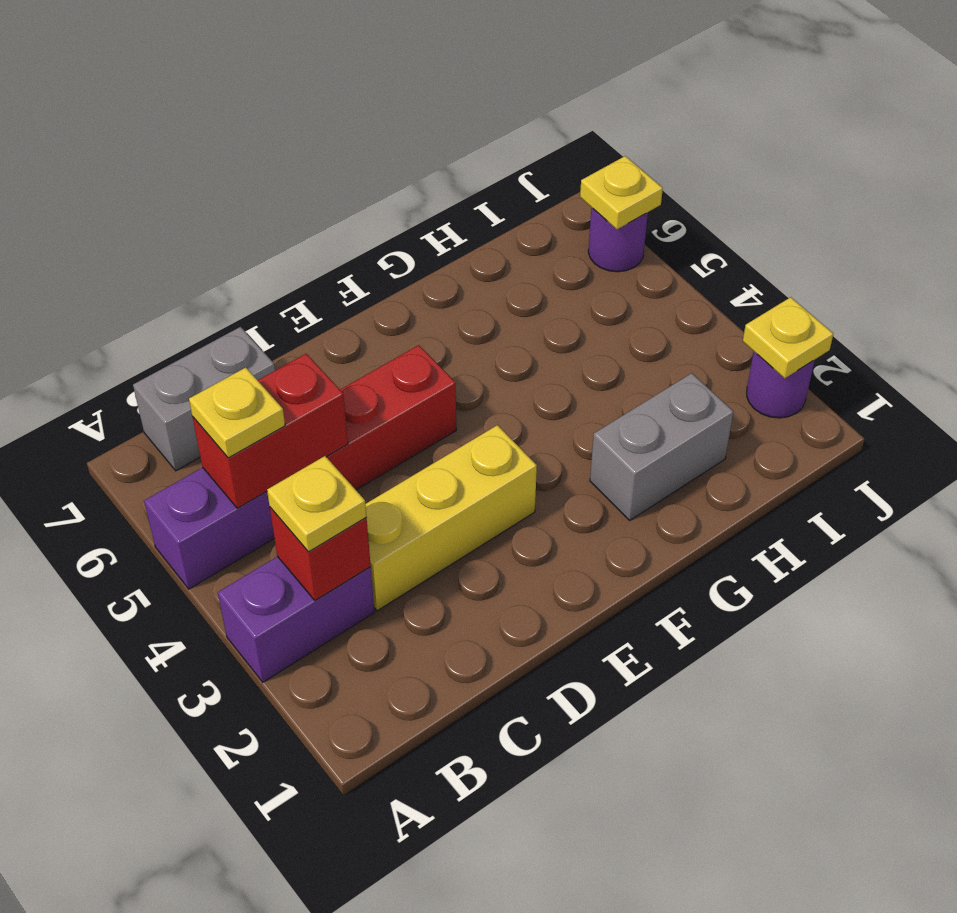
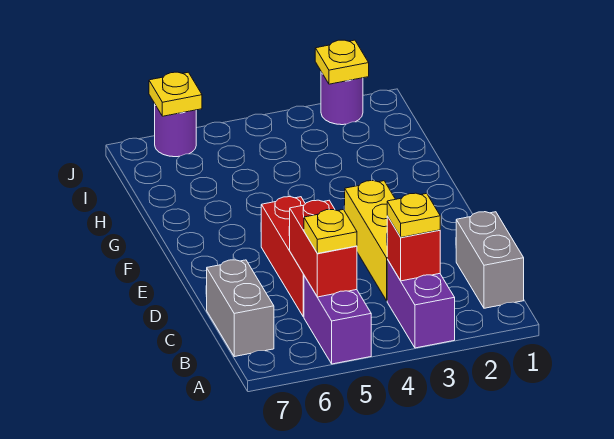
grey 1x2 brick [590,373,733,520] -> grey 1x2 brick moved to [456,212,524,308]

